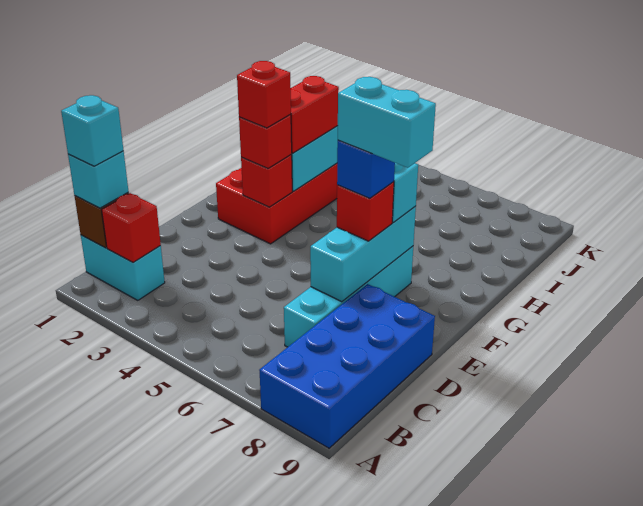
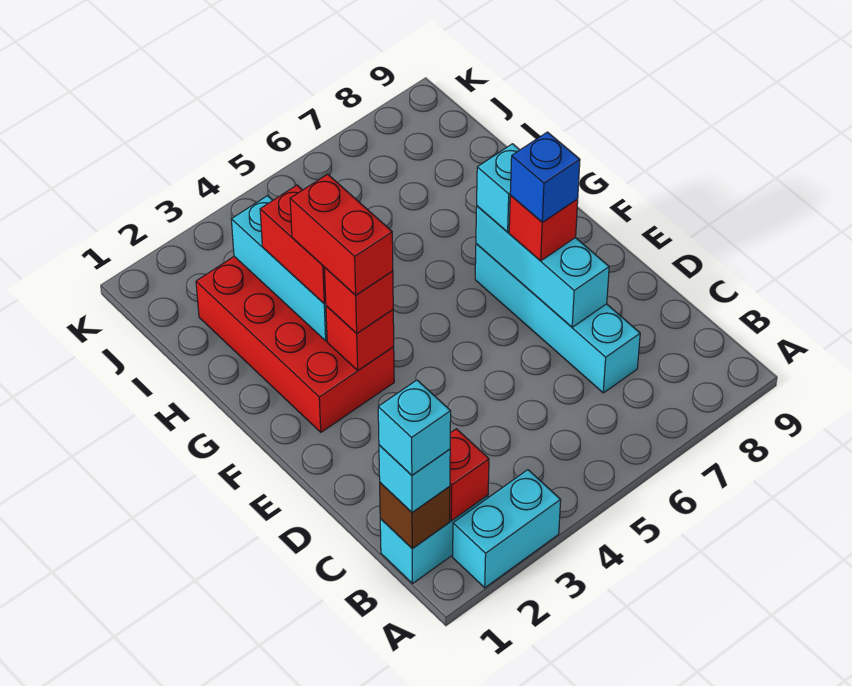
blue 2x4 brick [259,284,435,448] -> none
cyan 1x2 brick [338,77,436,168] -> cyan 1x2 brick moved to [453,470,561,588]
red 1x1 brick [237,61,291,128] -> red 1x2 brick [290,174,393,295]

